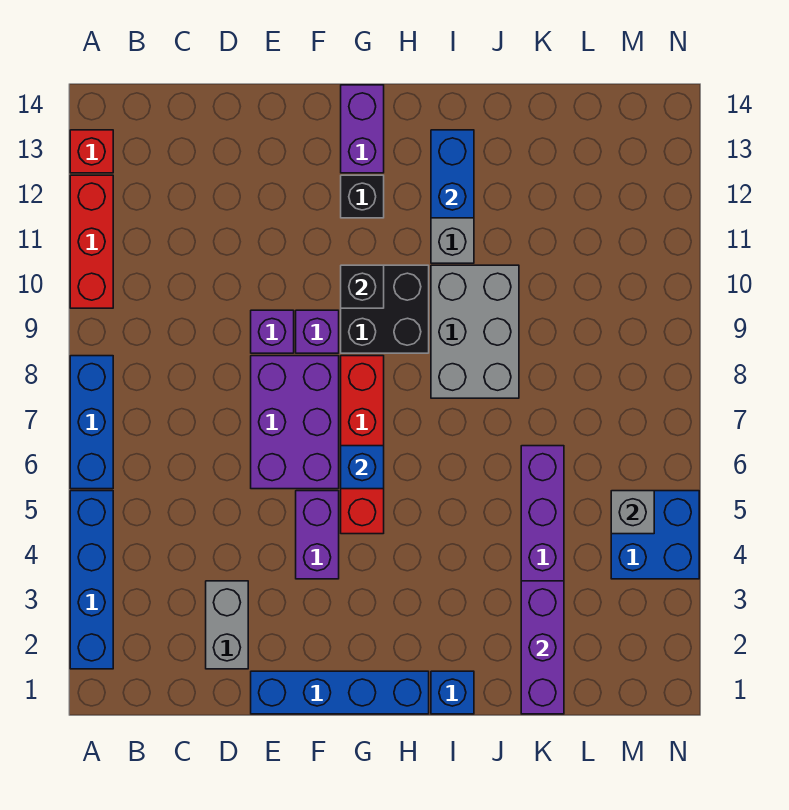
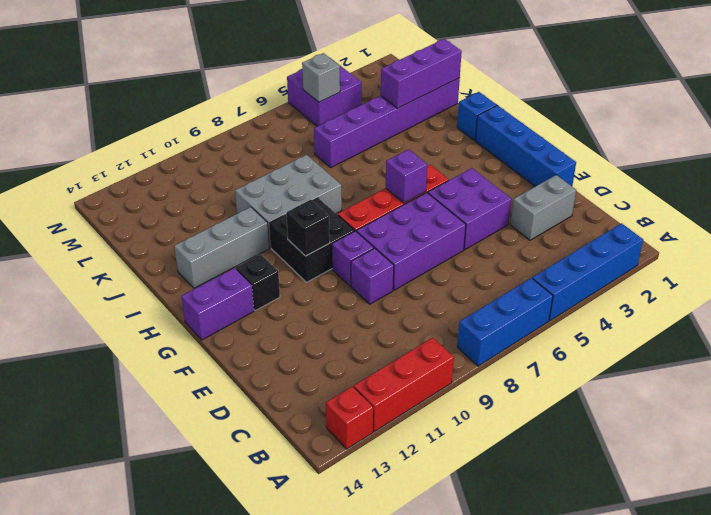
purple 1x2 brick [296,491,339,579] -> purple 2x2 brick [428,168,511,250]
blue 1x1 brick [341,446,384,489] -> purple 1x1 brick [386,149,427,203]
blue 1x2 brick [431,130,474,218] -> none
blue 2x2 brick [611,491,699,579] -> purple 2x2 brick [287,60,362,126]

